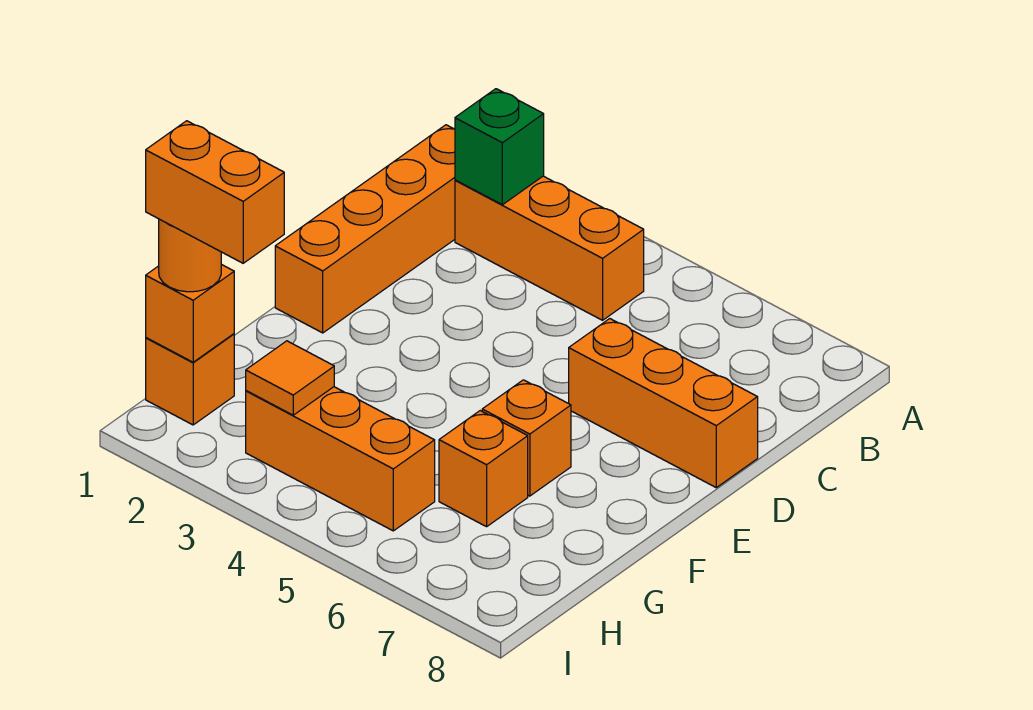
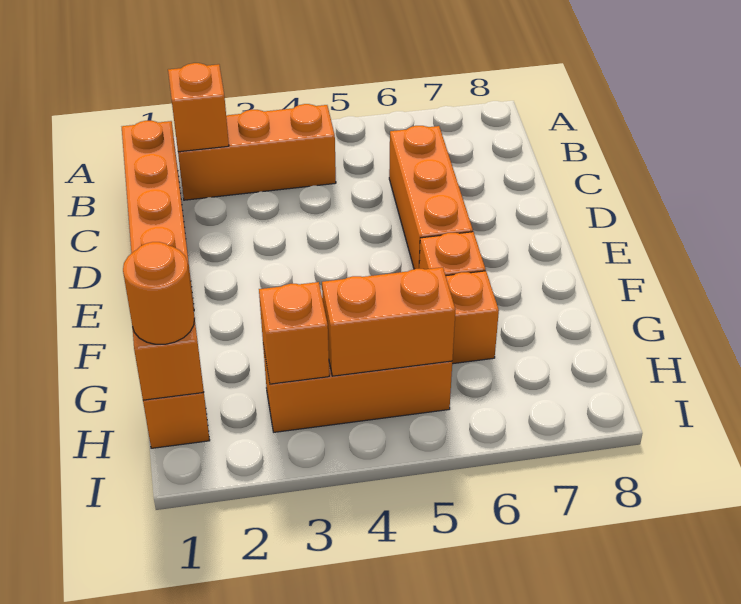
green 1x1 brick [455,89,544,205] -> orange 1x1 brick [168,63,229,152]
orange 1x3 brick [569,319,758,488] -> orange 1x3 brick turned to [389,126,473,269]
orange 1x2 brick [146,121,284,263] -> orange 1x2 brick moved to [322,267,456,376]
orange 1x1 tile [246,341,334,415] -> orange 1x1 brick [259,282,329,384]

